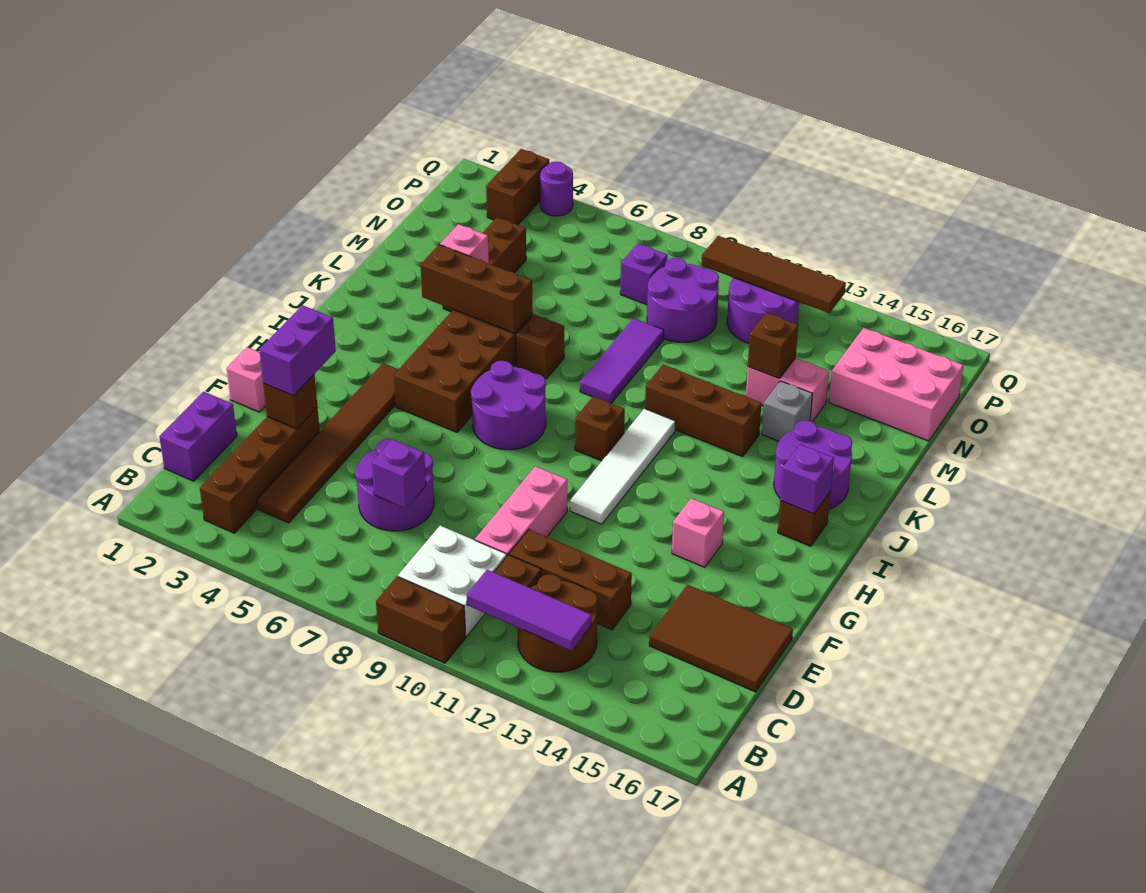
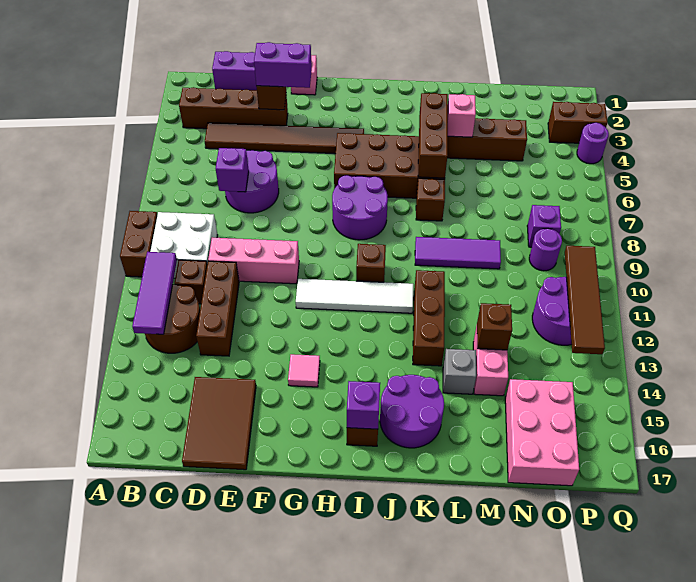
pink 1x1 brick [672,498,724,567] -> pink 1x1 tile [288,354,320,387]
purple 2x2 round brick [647,258,719,342] -> purple 1x1 round brick [529,228,562,271]

